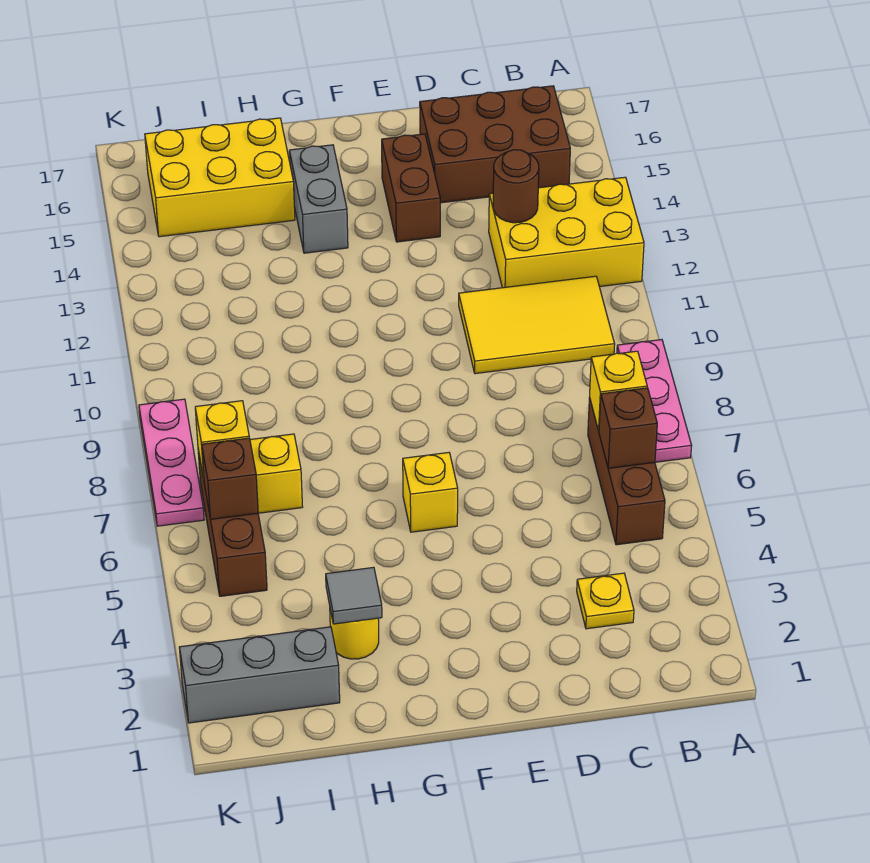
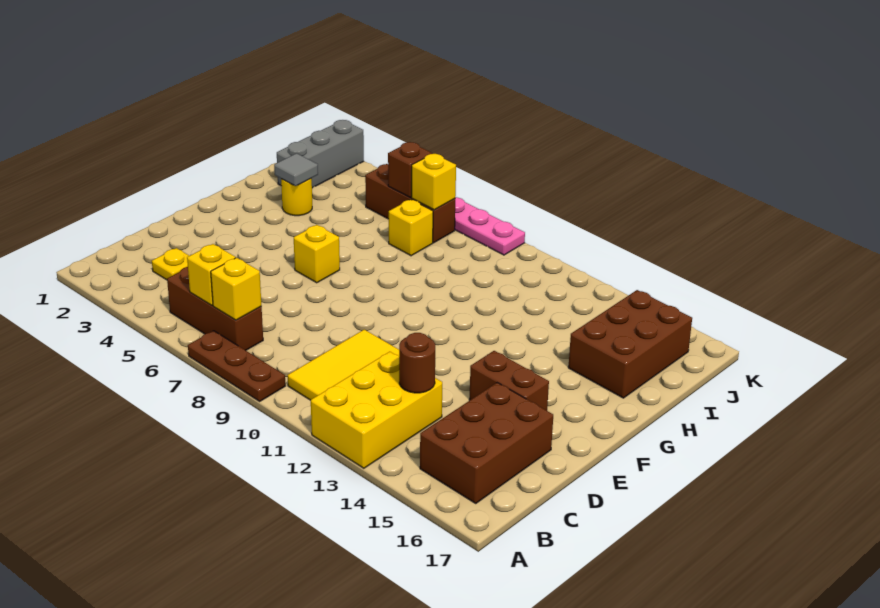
pink 1x3 plate [617,340,692,462] -> brown 1x3 plate [188,331,285,401]
brown 1x1 brick [599,388,657,468] -> yellow 1x1 brick [187,244,236,305]
grey 1x2 brick [289,145,348,253] -> none
yellow 2x3 brick [145,118,295,237] -> brown 2x3 brick [568,290,692,398]

